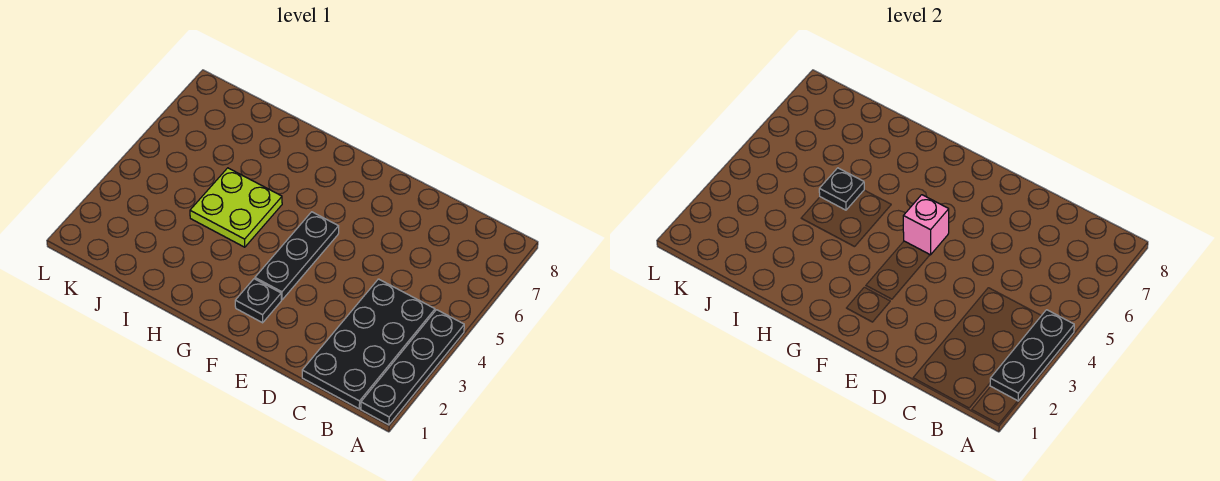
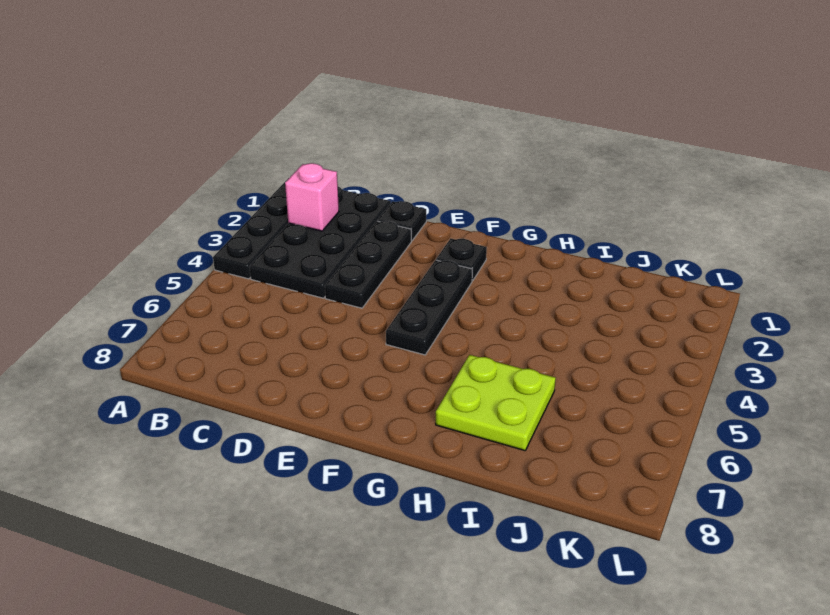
black 1x3 plate [990,310,1074,401] -> black 1x3 plate moved to [325,221,411,308]
pink 1x1 brick [903,195,949,255] -> pink 1x1 brick moved to [285,163,339,231]
lime 2x2 plate [190,168,282,247] -> lime 2x2 plate moved to [436,355,556,451]
black 1x1 plate [819,168,864,210] -> black 1x1 plate moved to [377,201,426,241]

